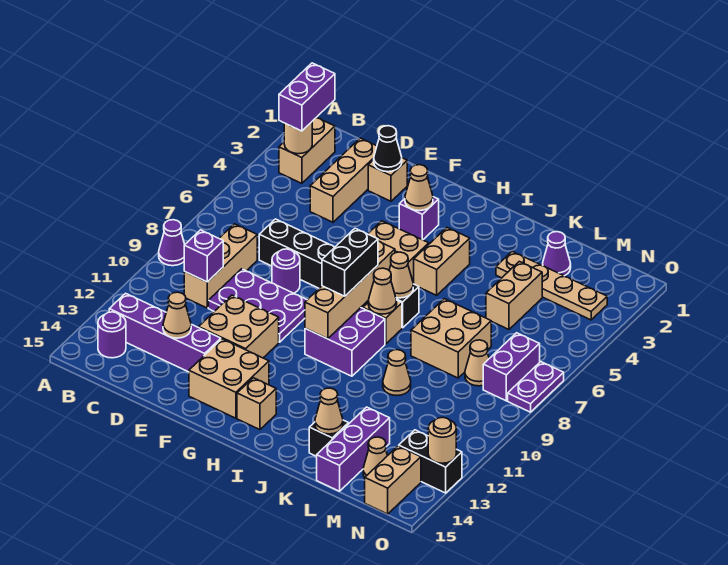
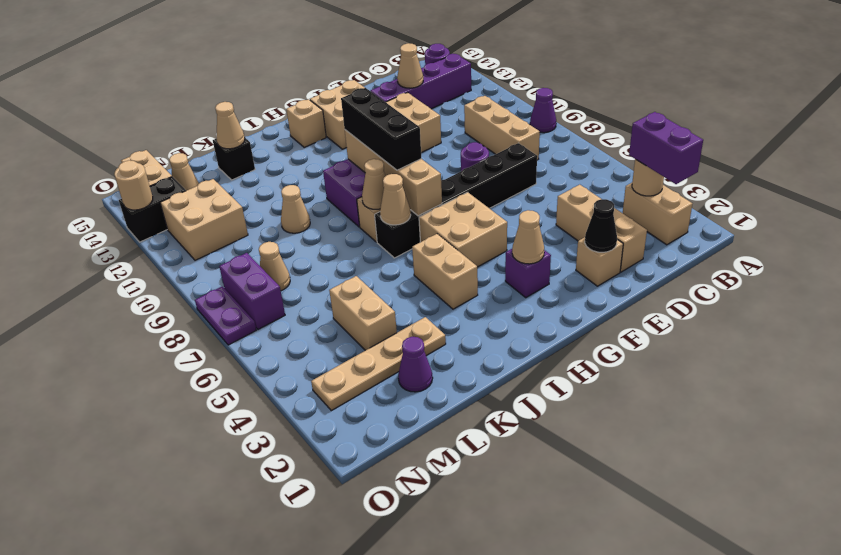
purple 1x1 brick [184,230,223,282] -> none
purple 2x3 plate [208,269,307,342] -> none
black 1x2 brick [322,228,378,296] -> black 1x3 brick [341,88,421,170]
tan 2x2 brick [411,299,491,378] -> tan 2x2 brick moved to [160,179,248,260]
purple 1x3 brick [317,407,390,491] -> none

